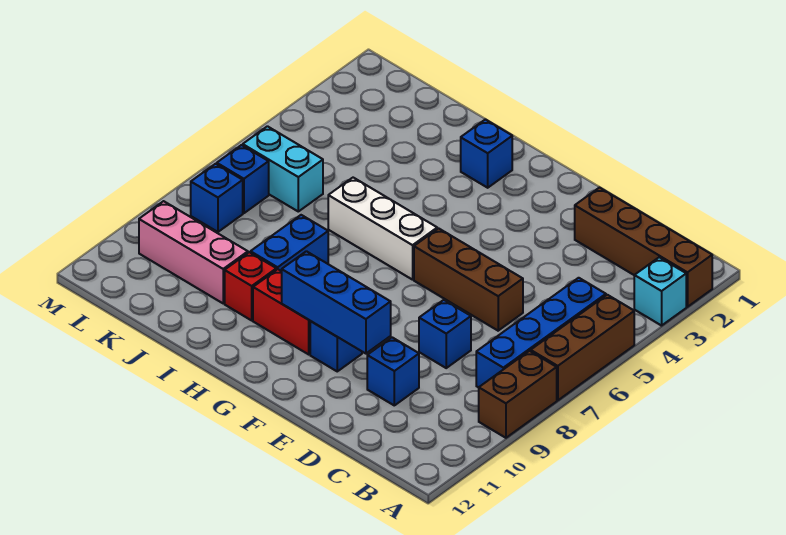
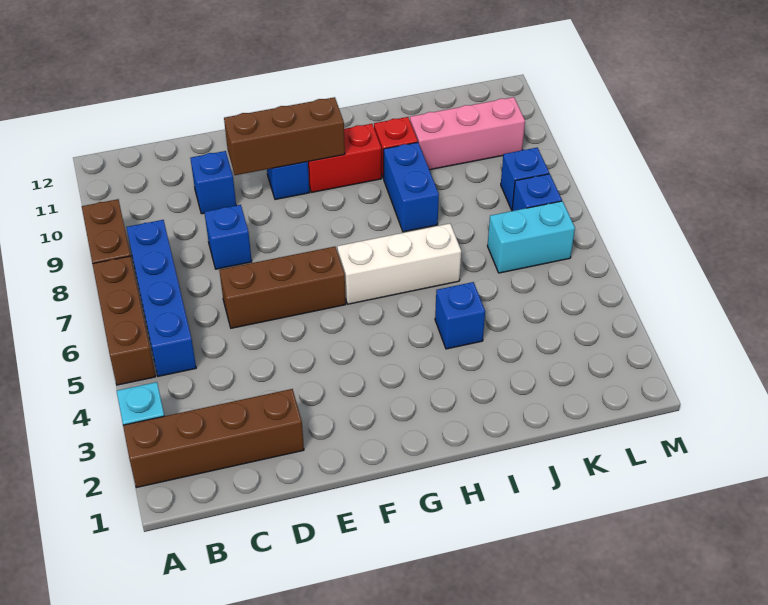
blue 1x3 brick [282,251,391,354] -> brown 1x3 brick [224,97,345,175]
blue 1x1 brick [461,119,512,188] -> blue 1x1 brick moved to [435,282,485,349]

